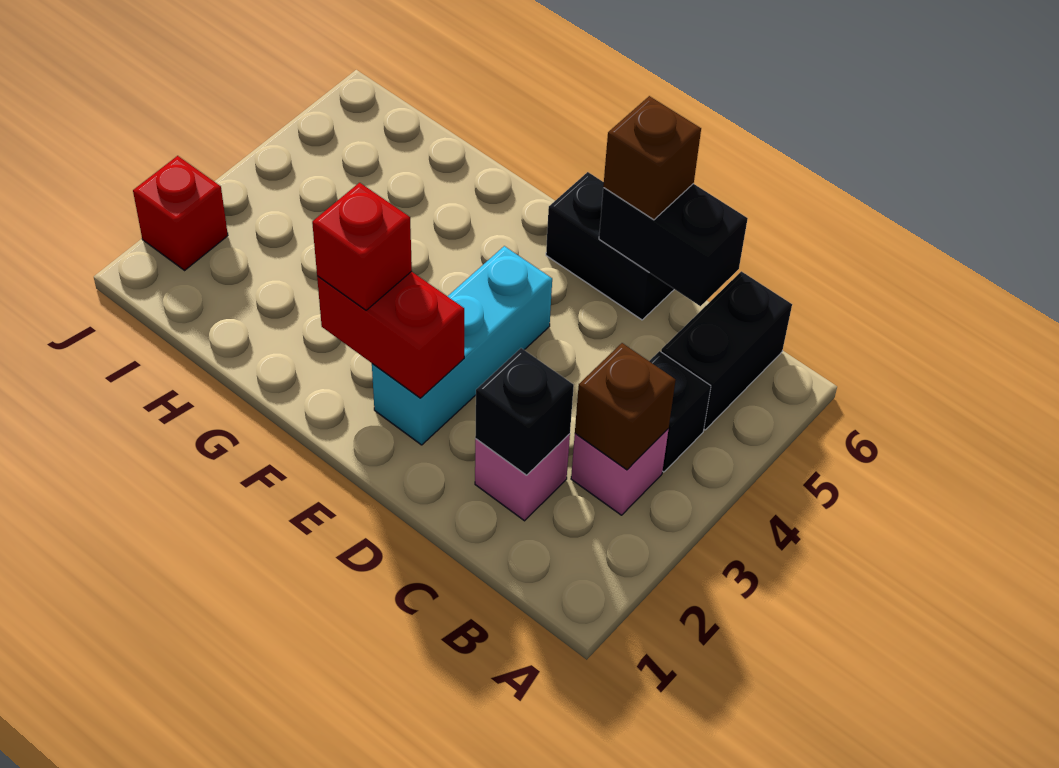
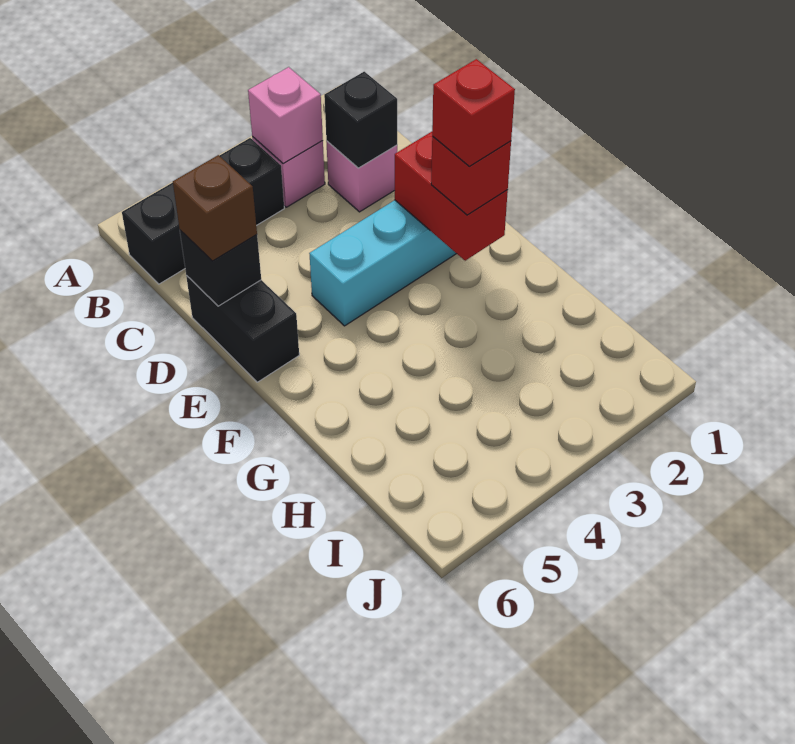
brown 1x1 brick [575,343,676,470] -> pink 1x1 brick [248,67,323,164]
black 1x2 brick [599,184,748,306] -> black 1x1 brick [180,230,261,306]
red 1x1 brick [133,156,228,270] -> red 1x1 brick moved to [432,59,515,166]

